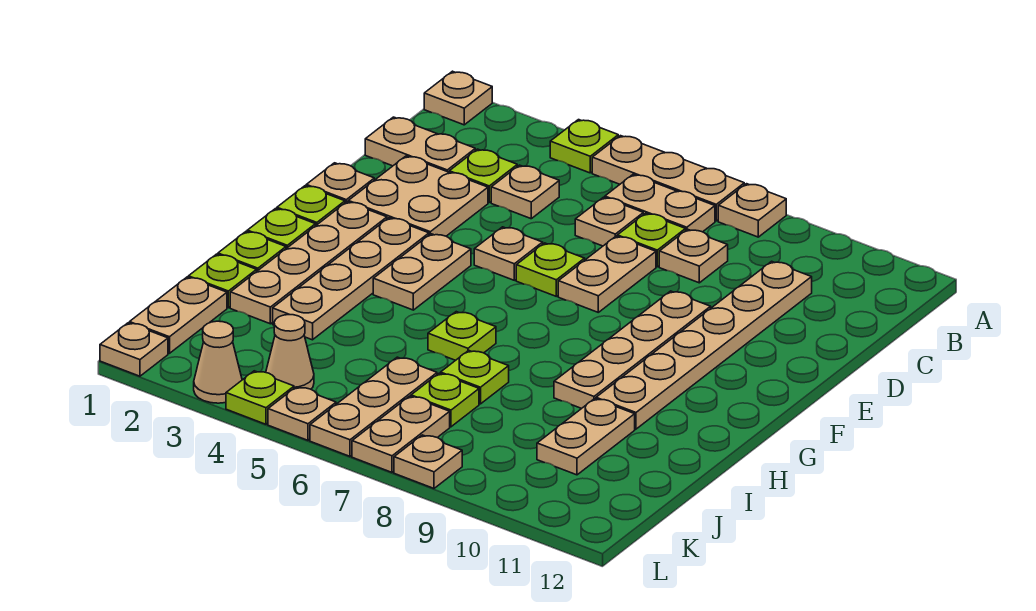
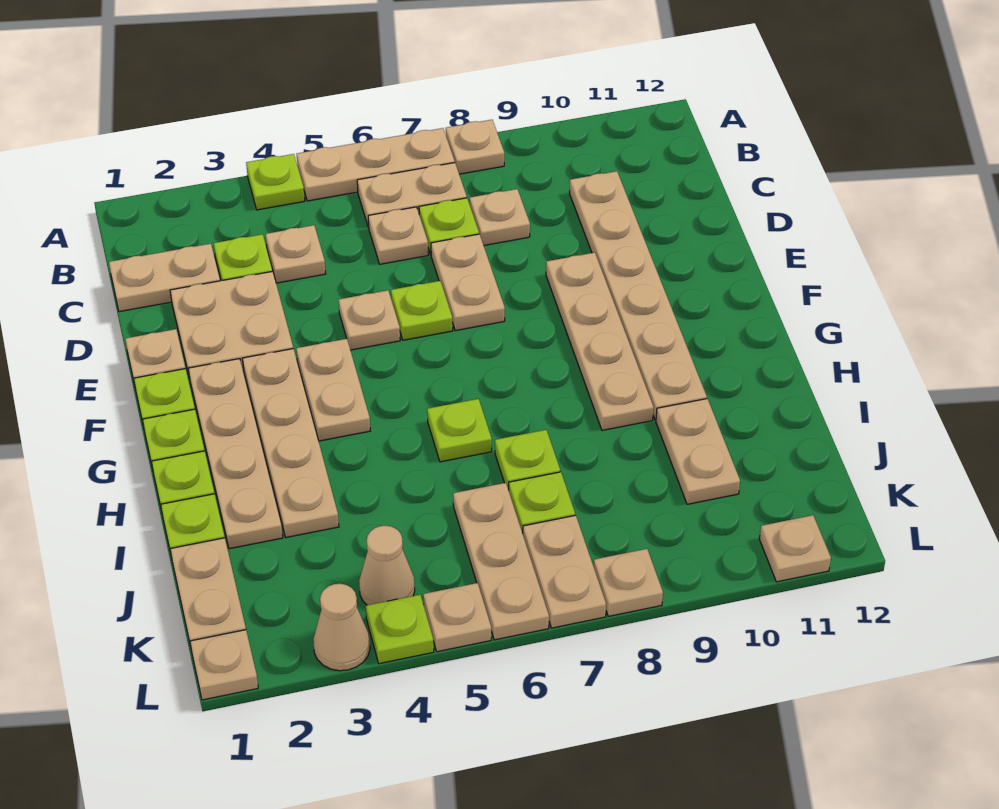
tan 1x1 plate [424,71,492,125] -> tan 1x1 plate moved to [759,515,831,582]

